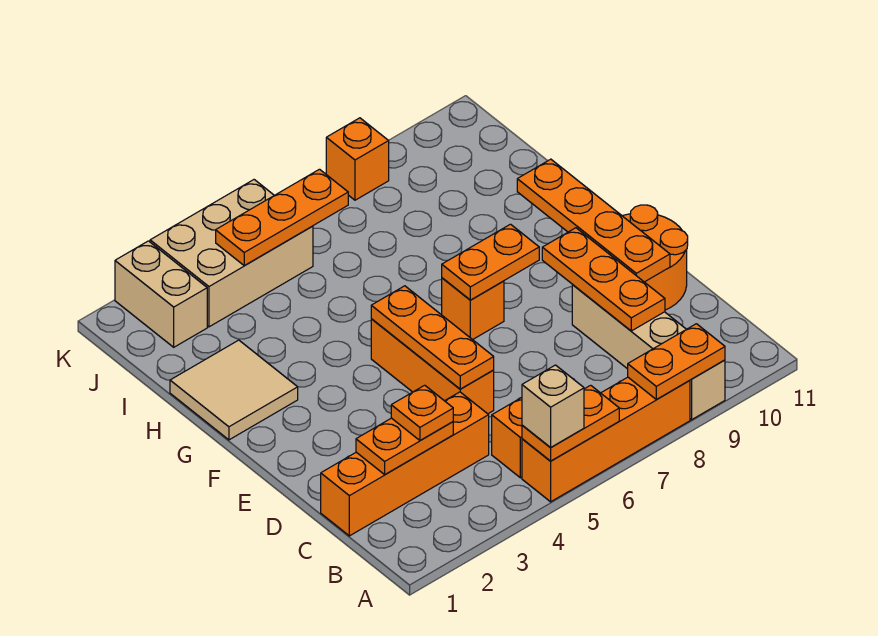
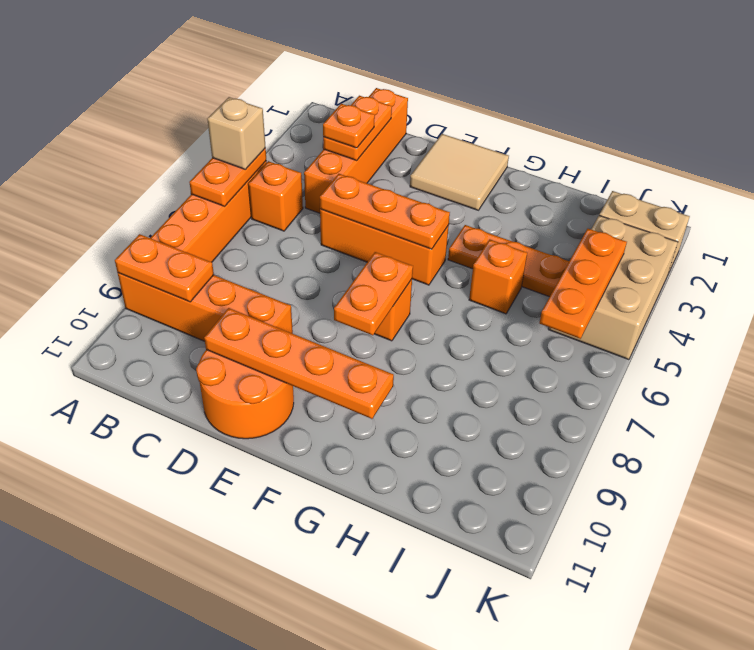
orange 1x2 plate [628,324,725,400] -> orange 1x2 plate turned to [115,234,214,302]
tan 1x4 brick [572,285,725,420] -> orange 1x4 brick [118,273,293,341]
orange 1x3 plate [542,228,665,331] -> orange 1x3 plate moved to [448,225,569,297]
tan 2x2 tile [170,340,298,440] -> tan 2x2 tile moved to [410,134,509,210]
orange 1x1 brick [326,118,389,200] -> orange 1x1 brick moved to [469,239,527,314]

